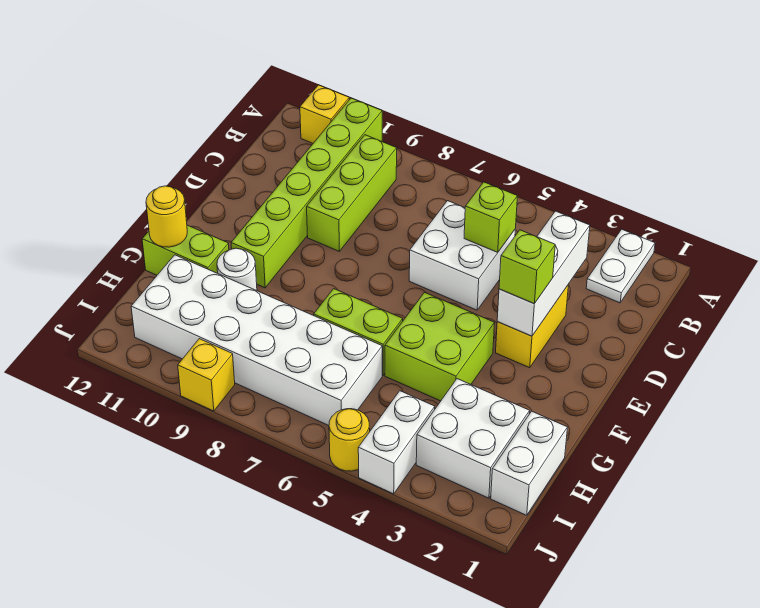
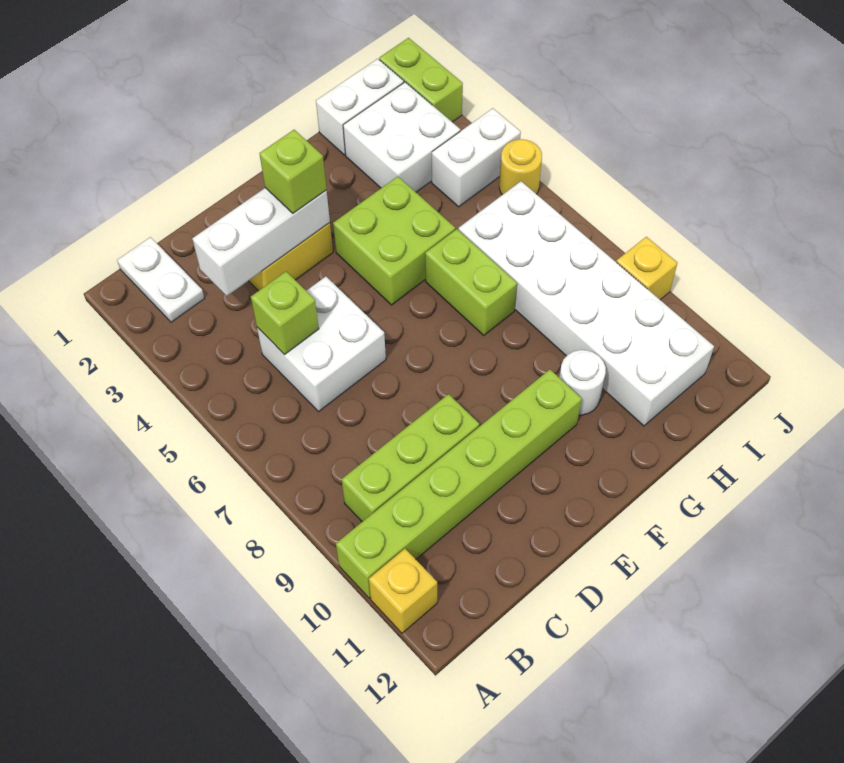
white 1x2 plate [586,229,655,303] -> white 1x2 plate turned to [117,237,205,322]
lime 1x2 brick [142,225,229,275] -> lime 1x2 brick moved to [379,38,463,122]
yellow 1x1 round brick [146,186,187,247] -> none

